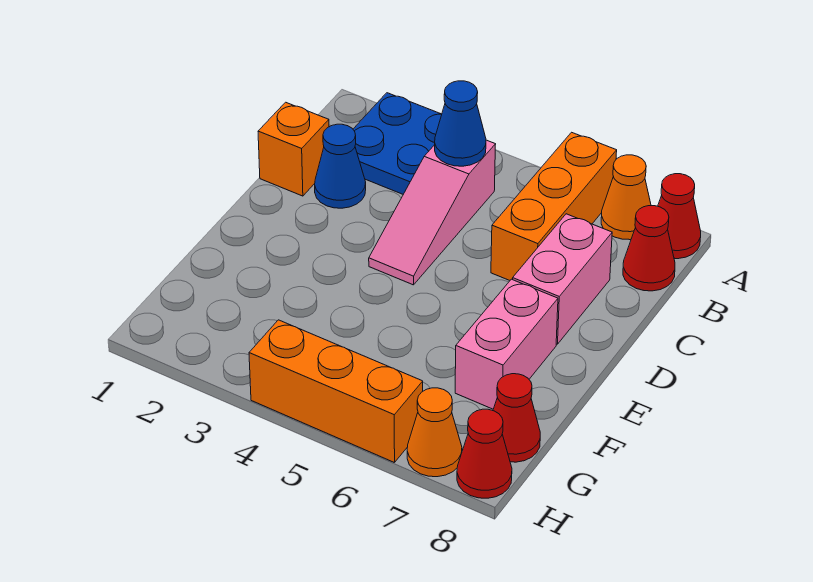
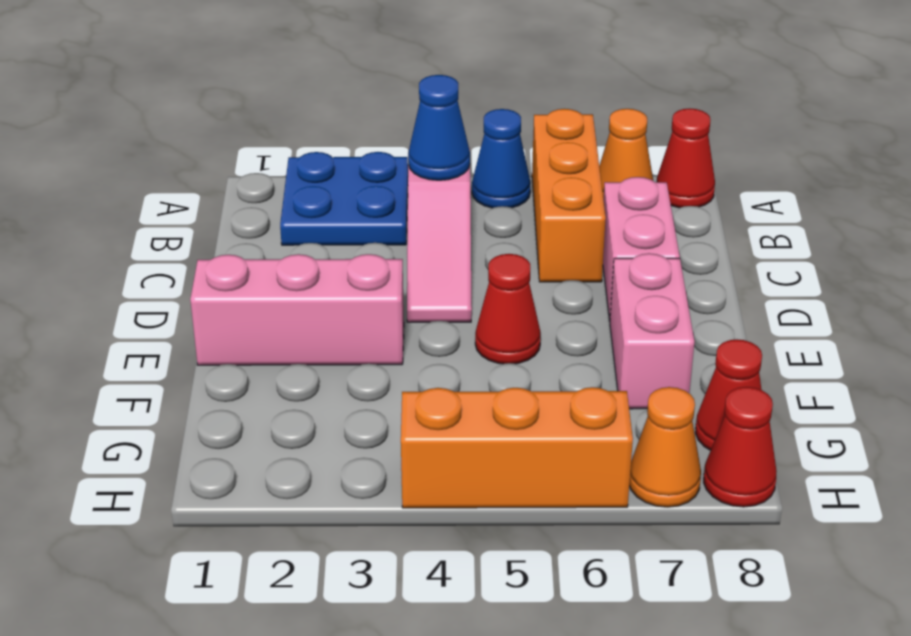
red 1x1 cone [623,206,675,291] -> red 1x1 cone moved to [475,254,541,364]
orange 1x1 brick [258,102,329,196] -> none
blue 1x1 cone [315,124,366,208] -> blue 1x1 cone moved to [472,109,531,208]
none -> pink 1x3 brick [190,254,404,365]

